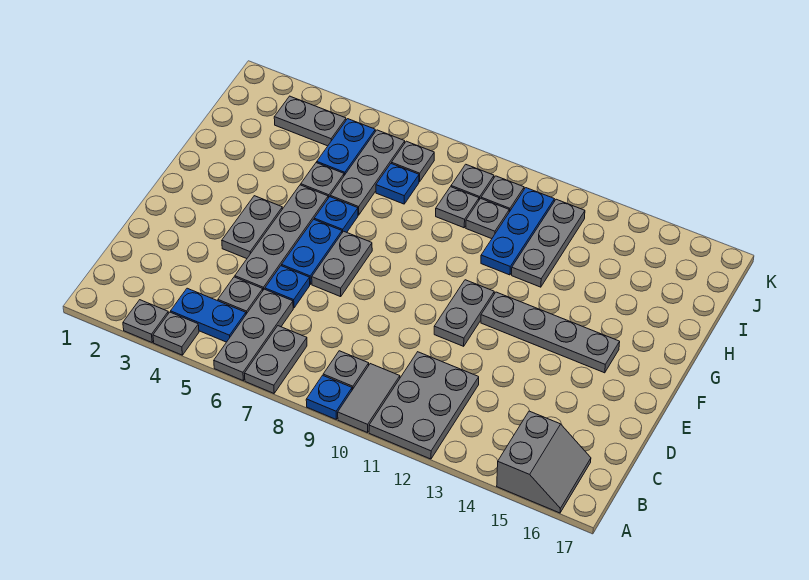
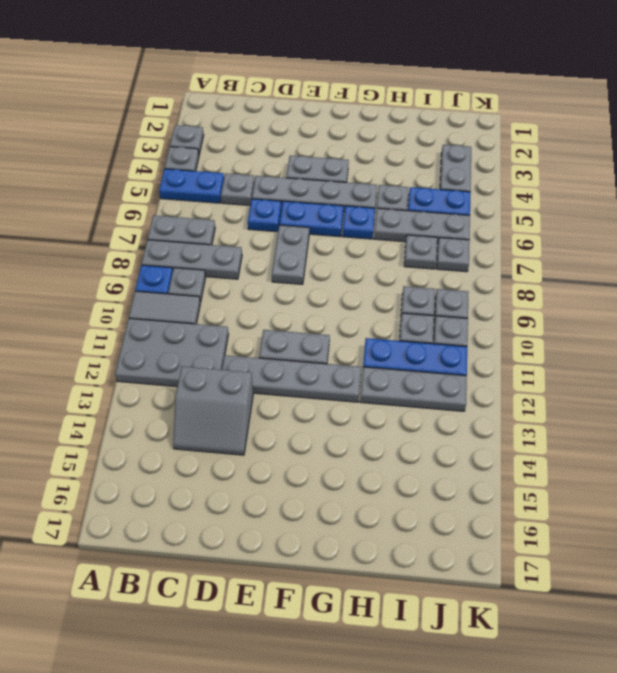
grey 1x3 plate [214,289,293,381] -> grey 1x3 plate moved to [142,240,242,279]
grey 2x2 slope [497,411,591,513] -> grey 2x2 slope moved to [173,366,253,455]
blue 1x2 plate [171,288,246,342] -> blue 1x2 plate turned to [159,169,224,203]
grey 1x2 plate [312,231,372,297] -> grey 1x2 plate turned to [272,225,309,284]
grey 1x4 plate [481,292,620,373] -> grey 1x4 plate turned to [222,355,361,402]
blue 1x1 plate [376,164,419,204] -> grey 1x1 plate [404,235,437,269]

